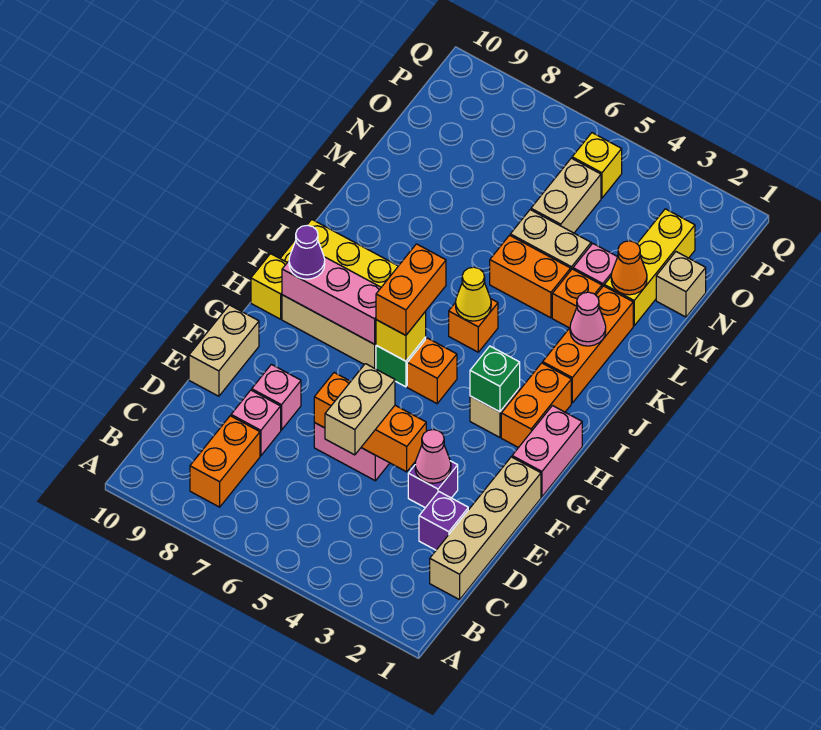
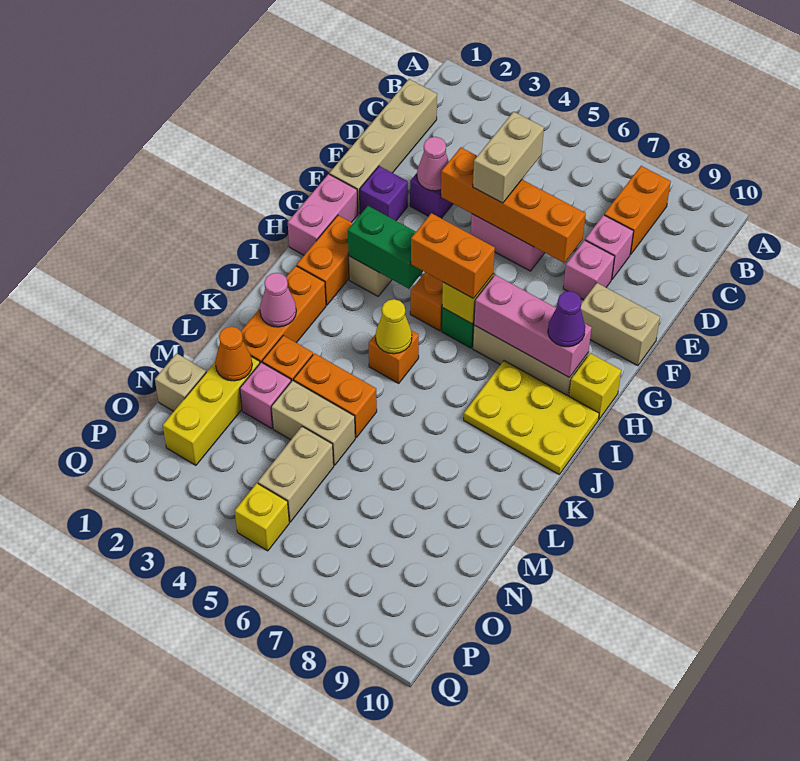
purple 1x1 brick [419,492,468,550] -> purple 1x1 brick moved to [360,166,408,221]
orange 1x3 brick [314,373,426,472] -> orange 1x4 brick [441,148,586,263]
tan 1x2 brick [189,305,259,396] -> tan 1x2 brick turned to [581,283,660,366]
green 1x1 brick [470,346,520,412] -> green 1x2 brick [348,206,423,289]
orange 1x2 brick [376,244,446,335] -> orange 1x2 brick turned to [411,213,495,299]

